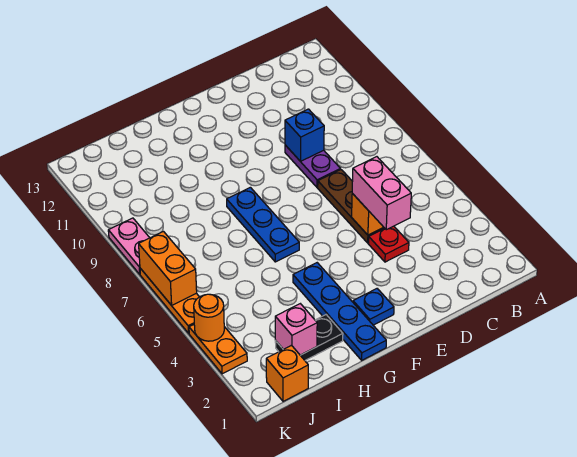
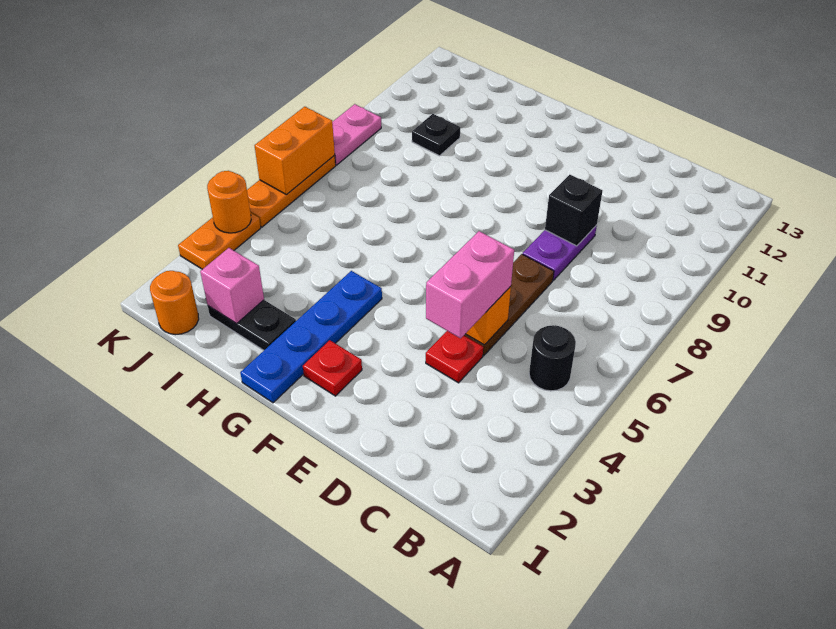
none -> black 1x1 round brick [529,325,576,391]
blue 1x1 brick [285,109,324,161] -> black 1x1 brick [545,175,602,246]
blue 1x1 plate [353,289,394,325] -> red 1x1 plate [303,340,362,396]
blue 1x3 plate [227,187,299,262] -> none
none -> black 1x1 plate [412,114,460,156]
orange 1x1 brick [266,345,308,401] -> orange 1x1 round brick [150,271,199,335]

